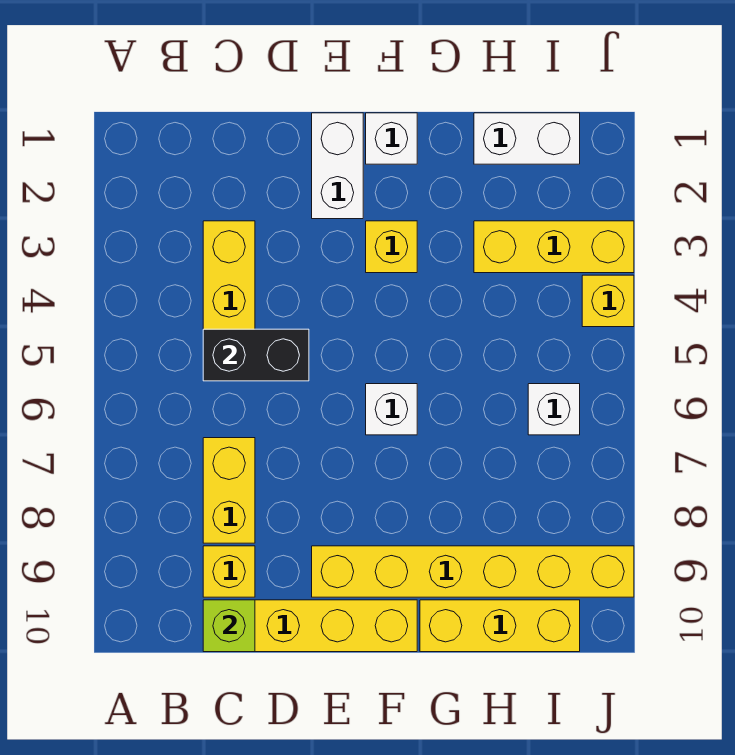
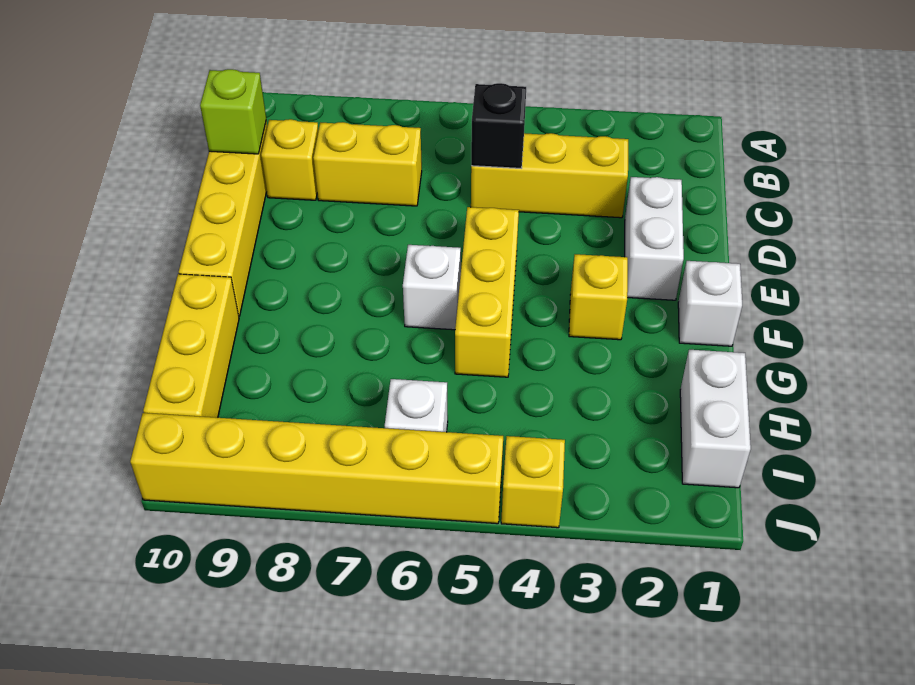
black 1x2 brick [203,329,309,381] -> black 1x1 brick [471,83,526,168]
white 1x2 brick [312,113,363,219] -> white 1x2 brick turned to [625,177,684,300]
yellow 1x6 brick [312,546,634,597] -> yellow 1x6 brick turned to [130,413,503,524]
yellow 1x3 brick [474,221,634,273] -> yellow 1x3 brick moved to [455,207,519,377]

